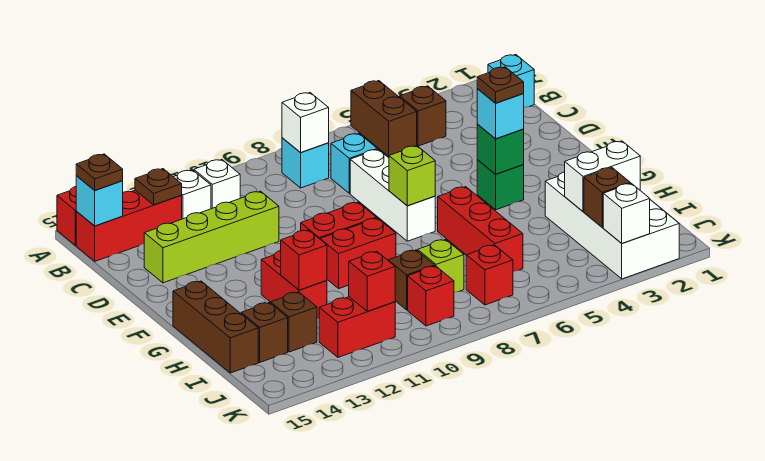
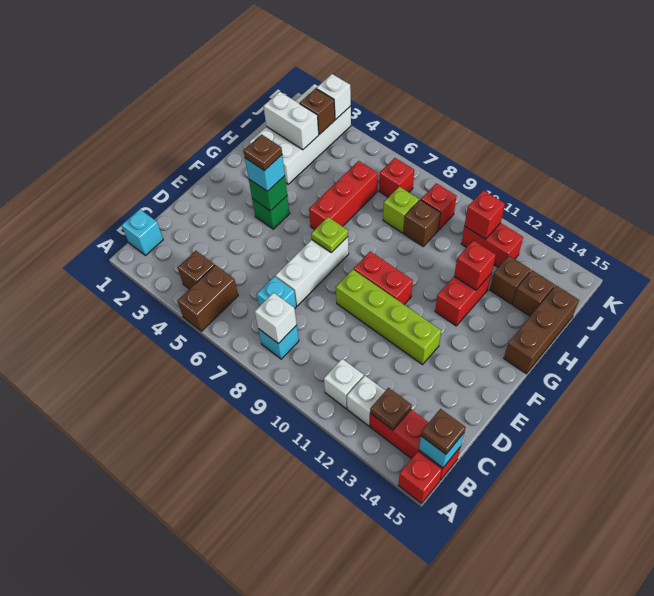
lime 1x4 brick [144,191,279,283] -> lime 1x4 brick moved to [336,269,441,365]
lime 1x1 brick [389,146,435,206] -> lime 1x1 plate [311,217,348,253]
red 1x2 brick [320,218,396,288] -> none

